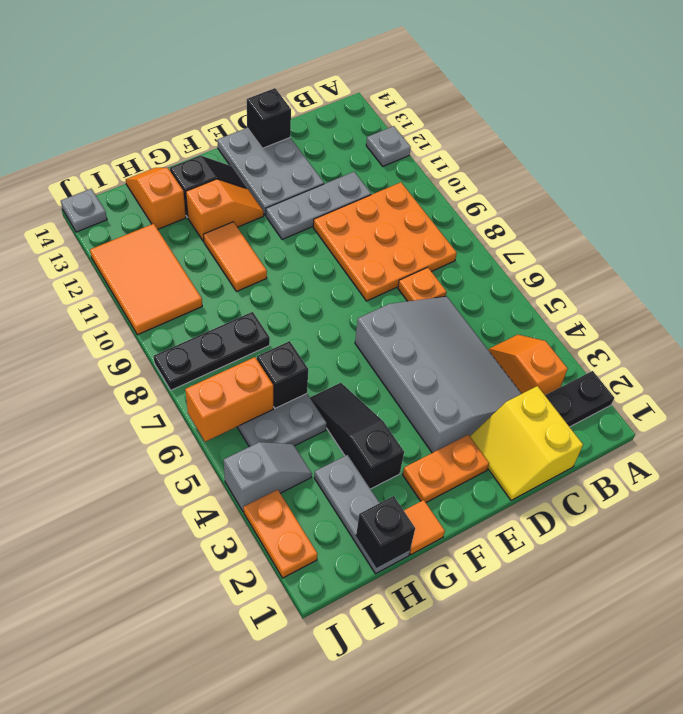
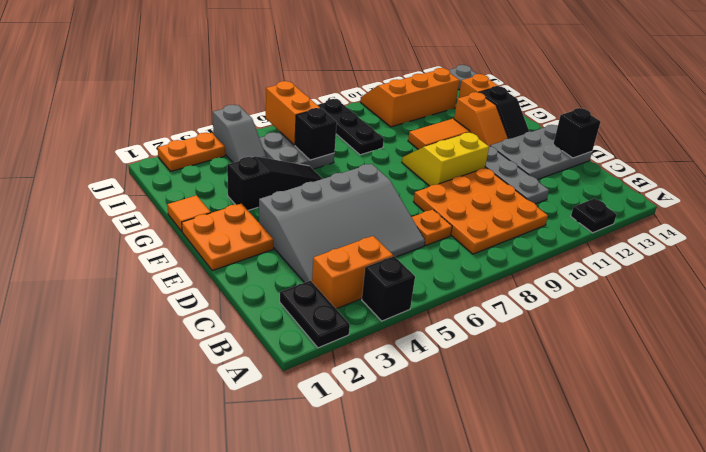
grey 1x1 plate [366,126,411,166] -> black 1x1 plate [571,198,617,233]
orange 1x2 slope [489,335,568,395] -> orange 1x2 brick [312,236,393,309]
yellow 2x2 slope [470,386,583,500] -> yellow 2x2 slope moved to [402,133,489,186]
orange 1x2 plate [403,435,489,502] -> orange 2x2 plate [182,204,273,271]
grey 1x3 plate [314,455,410,574] -> none
black 1x1 brick [356,496,415,567] -> black 1x1 brick moved to [362,256,415,321]
orange 2x3 tile [90,224,202,335] -> orange 2x3 slope [360,68,460,127]

